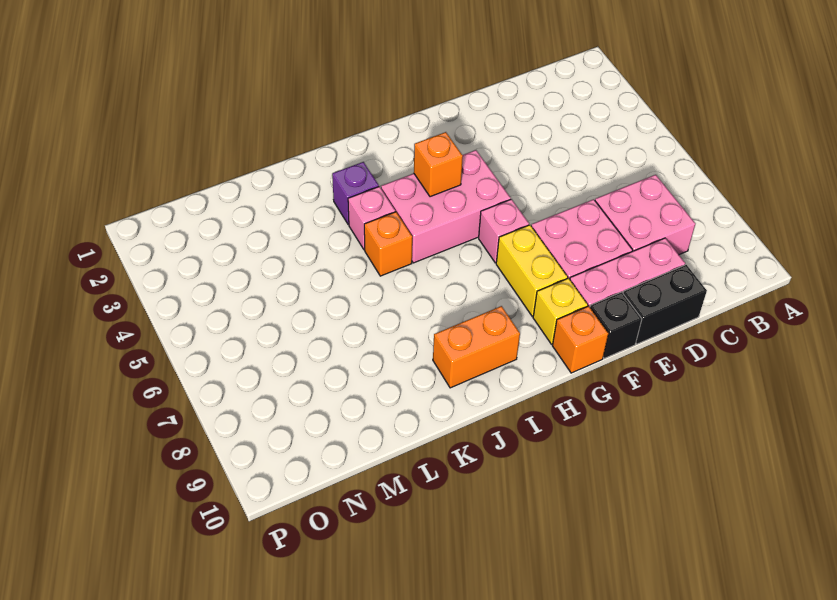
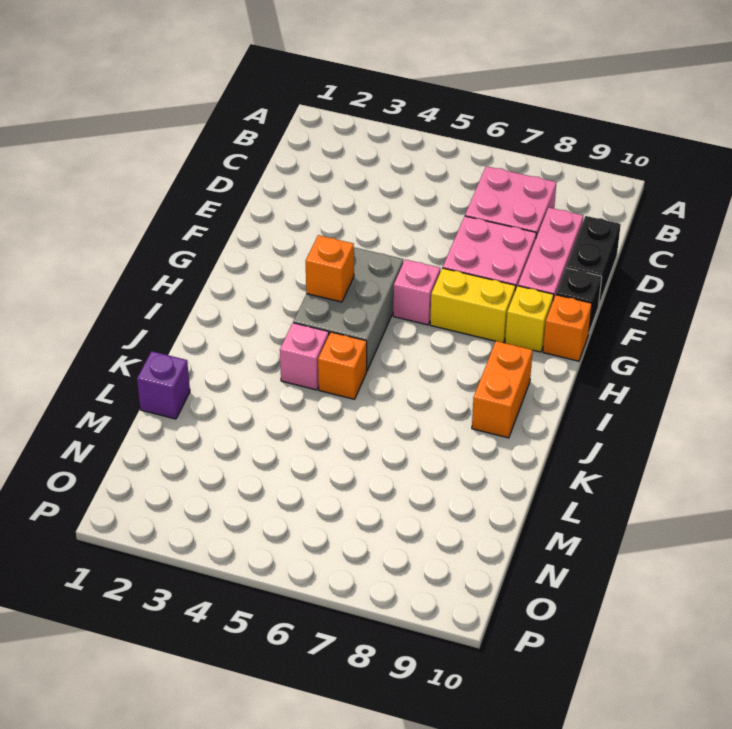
pink 2x3 brick [381,150,511,263] -> grey 2x3 brick [293,247,403,370]
purple 1x1 brick [332,162,379,225] -> purple 1x1 brick moved to [137,351,190,419]

